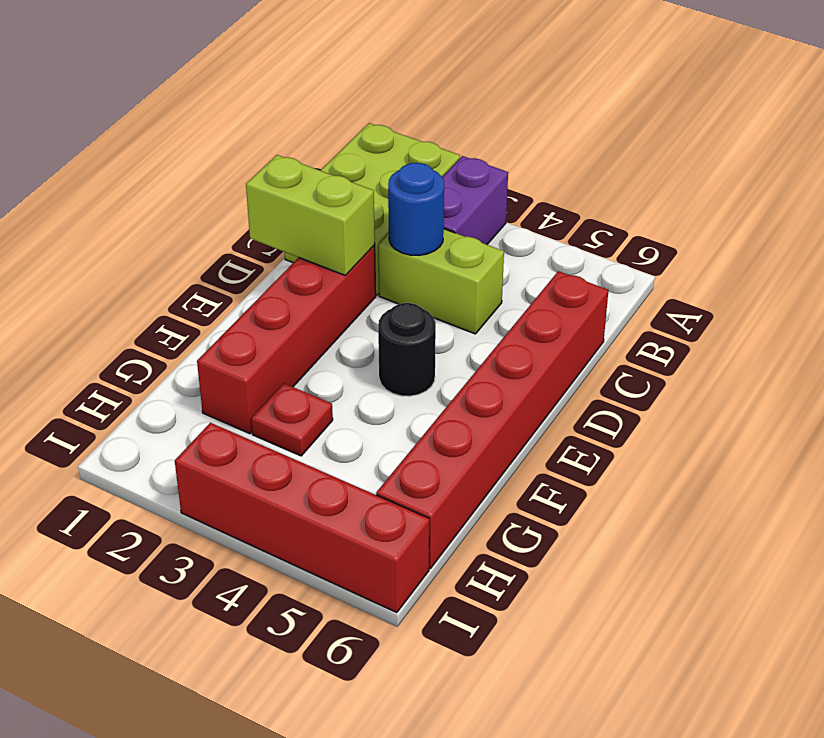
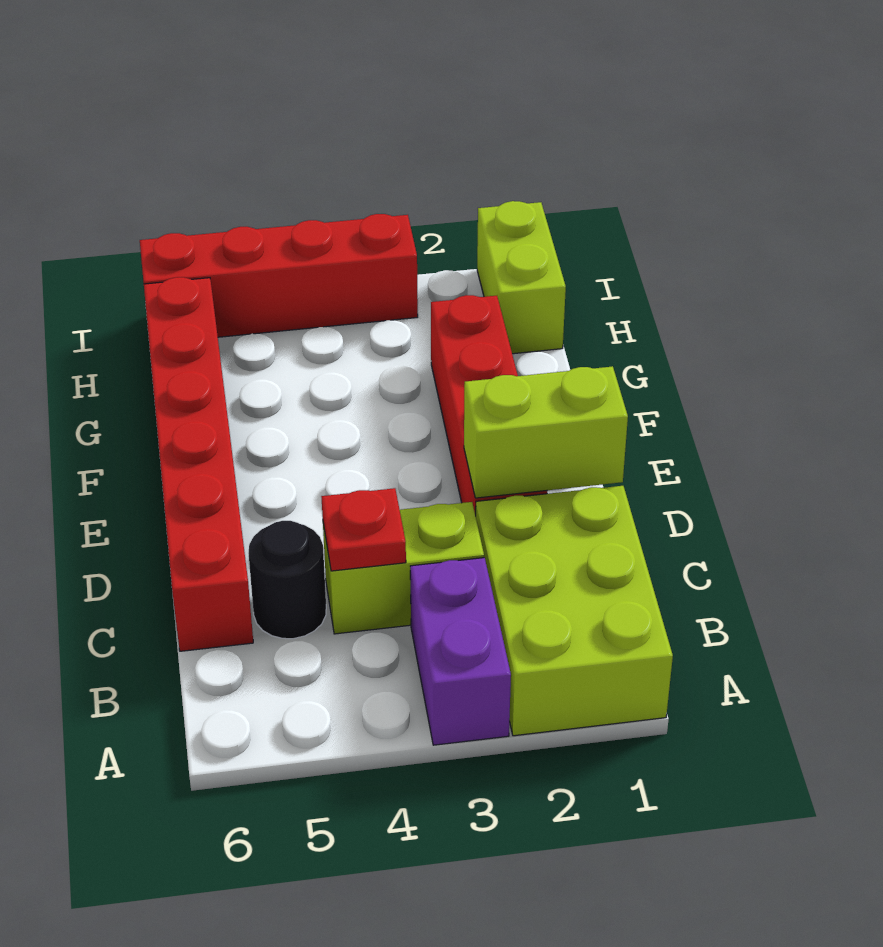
blue 1x1 round brick [388,163,444,255] -> none
black 1x1 round brick [378,303,436,396] -> black 1x1 round brick moved to [248,521,326,639]
red 1x1 plate [251,383,333,456] -> red 1x1 plate moved to [321,488,406,571]
none -> lime 1x2 brick [477,201,566,354]

